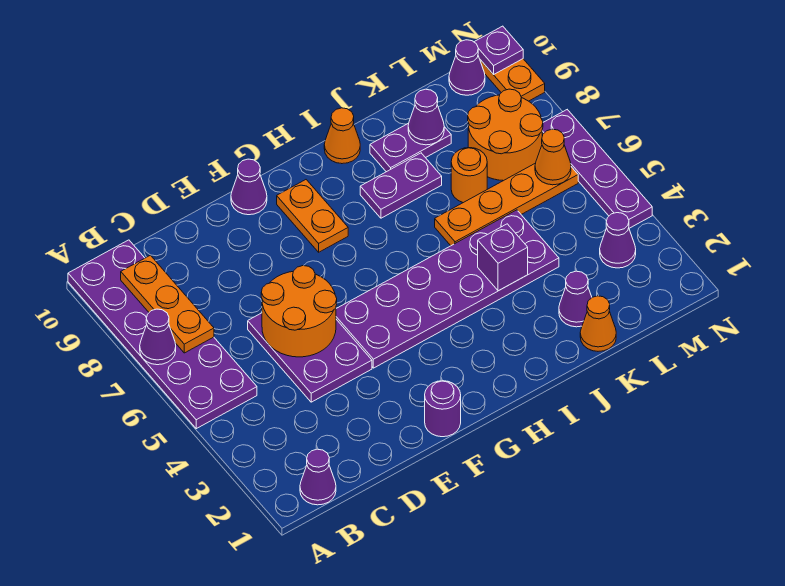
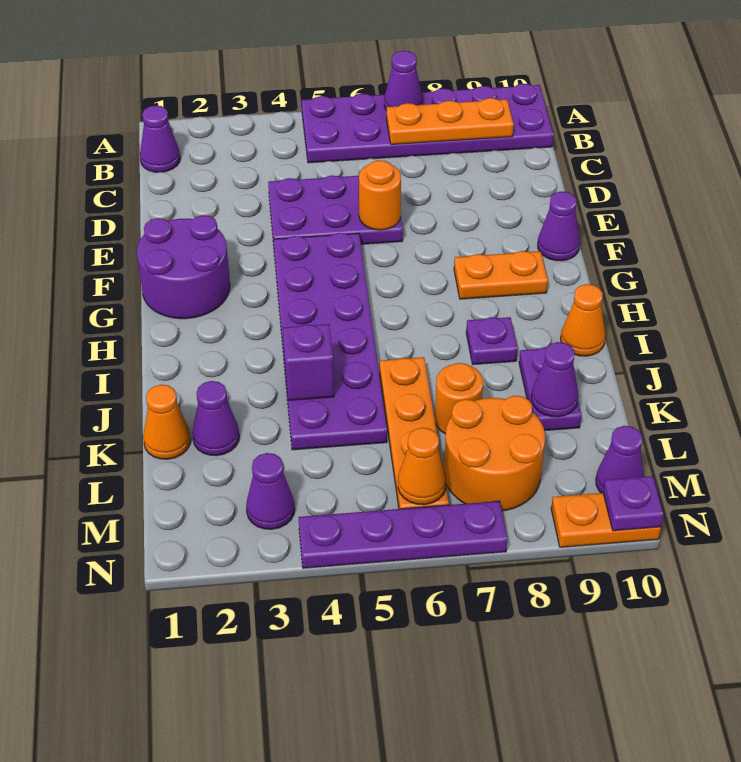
orange 2x2 round brick [261,266,337,357] -> orange 1x1 round brick [359,160,401,230]
purple 1x1 round brick [425,381,461,437] -> purple 2x2 round brick [137,215,230,319]
purple 1x2 plate [360,153,442,218] -> purple 1x1 plate [466,317,518,365]

